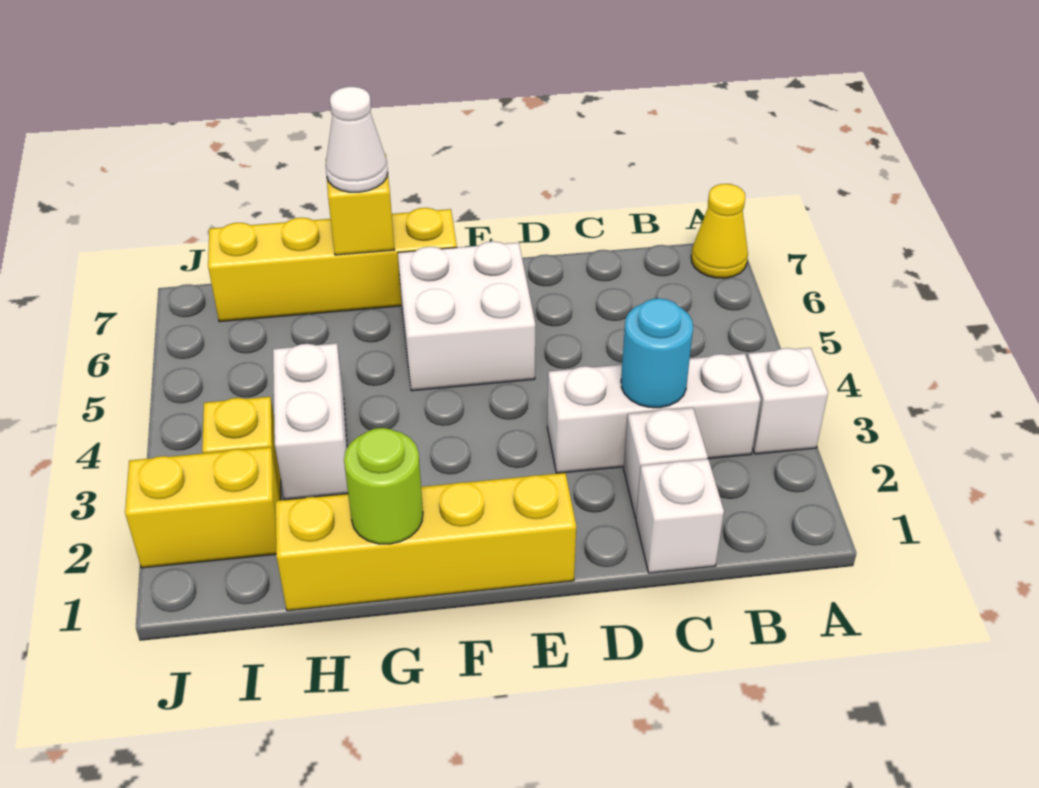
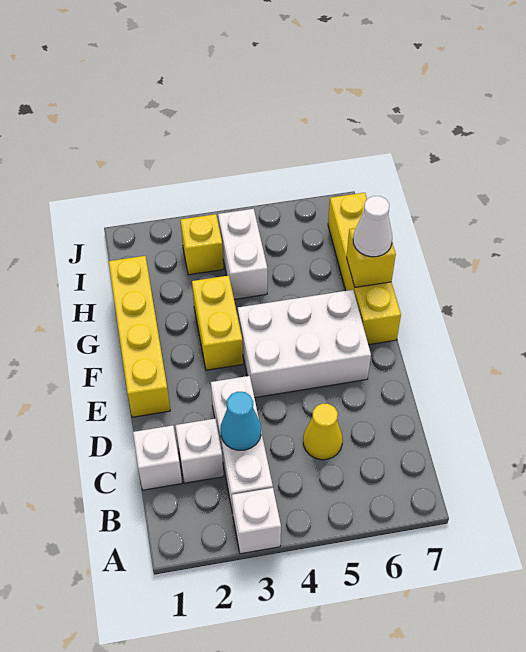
yellow 1x1 cone [691,184,748,278] -> yellow 1x1 cone moved to [303,403,343,460]
cyan 1x1 round brick [621,298,693,408] -> cyan 1x1 cone [221,392,261,450]
white 2x2 brick [398,241,535,391] -> white 2x3 brick [238,290,371,398]
lime 1x1 round brick [344,428,423,544] -> none
white 1x2 brick [273,343,348,500] -> white 1x2 brick turned to [218,209,267,299]
yellow 1x2 brick [125,447,280,568] -> yellow 1x2 brick moved to [192,276,243,370]

